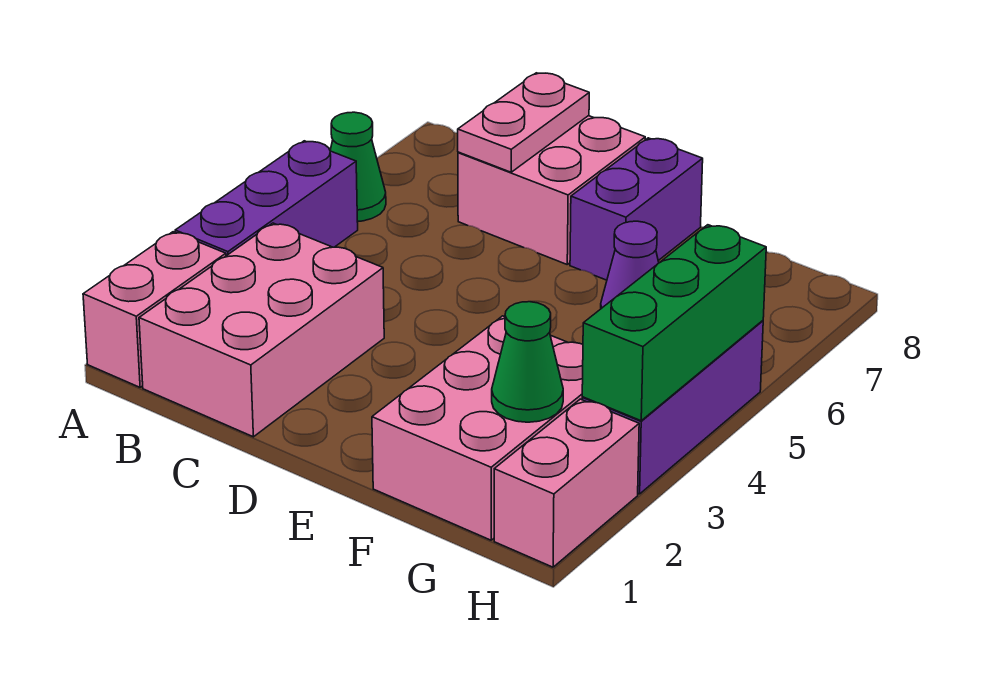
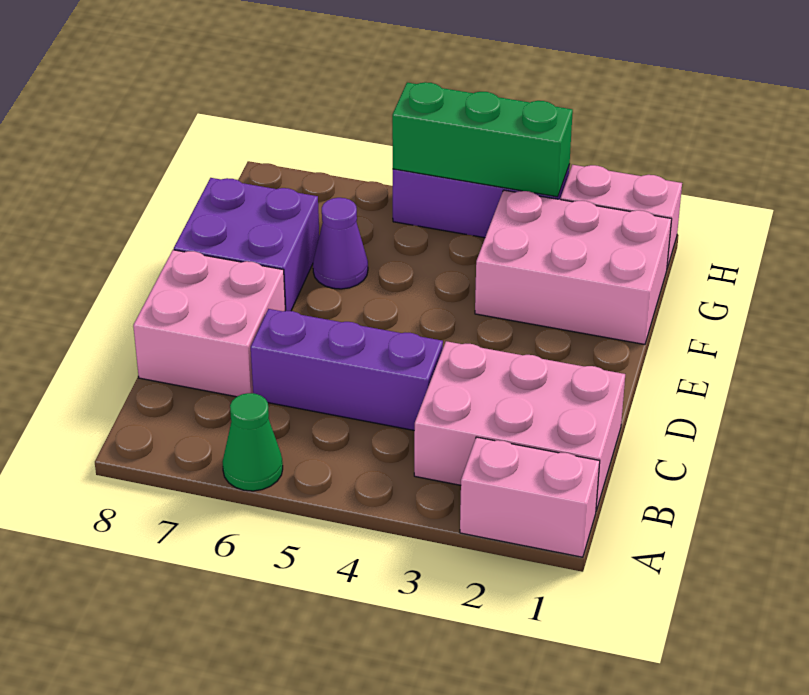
purple 1x3 brick [175,141,358,256] -> purple 1x3 brick moved to [251,309,443,430]
pink 1x2 plate [458,73,589,172] -> none
purple 1x2 brick [570,138,703,280] -> purple 2x2 brick [174,178,319,311]
green 1x1 cone [492,302,563,422] -> none

